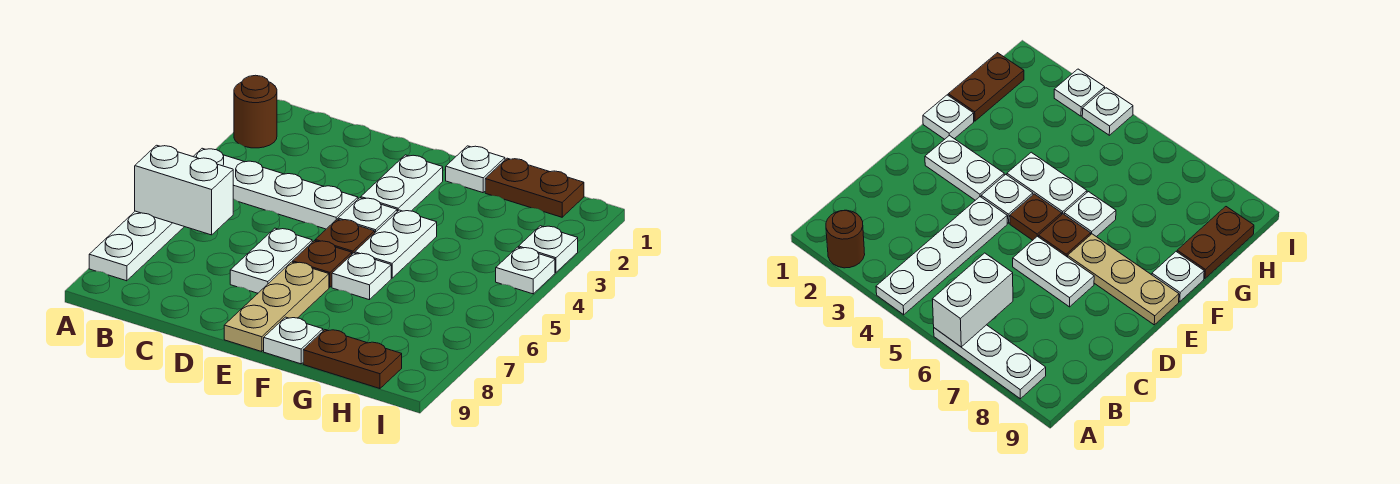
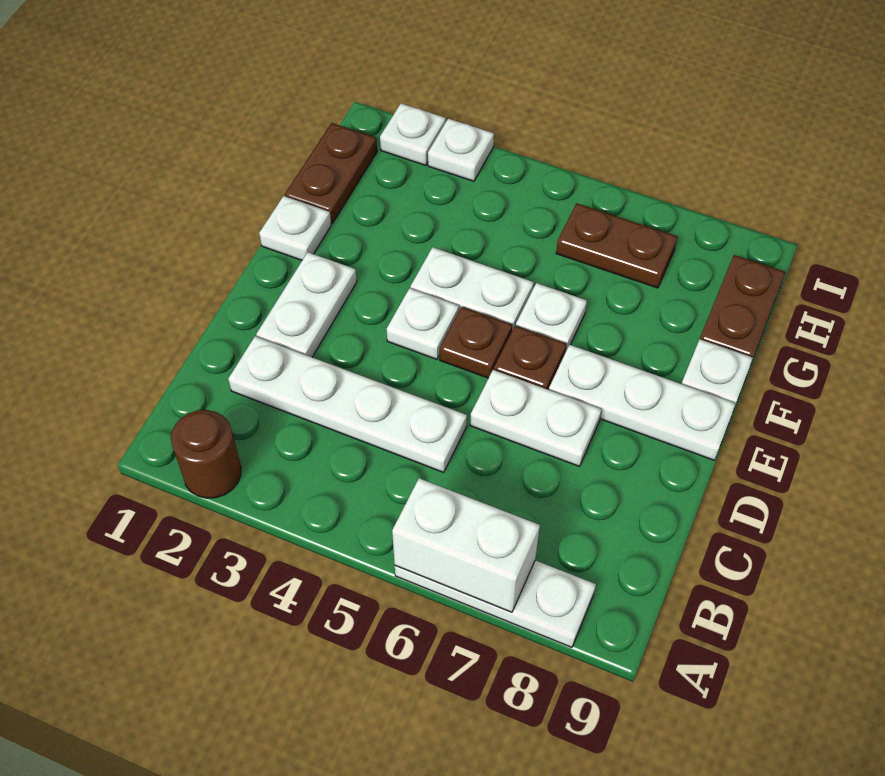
white 1x4 plate [193,148,358,229] -> white 1x4 plate turned to [228,336,467,472]
white 1x2 brick [135,145,233,235] -> white 1x2 brick turned to [392,478,540,612]
white 1x2 plate [361,155,443,212] -> white 1x2 plate turned to [256,252,357,357]
tan 1x3 plate [224,262,329,352] -> white 1x3 plate [549,345,736,460]
none -> brown 1x2 plate [556,203,678,288]
white 1x1 plate [496,247,555,294] -> white 1x1 plate moved to [380,103,446,165]

